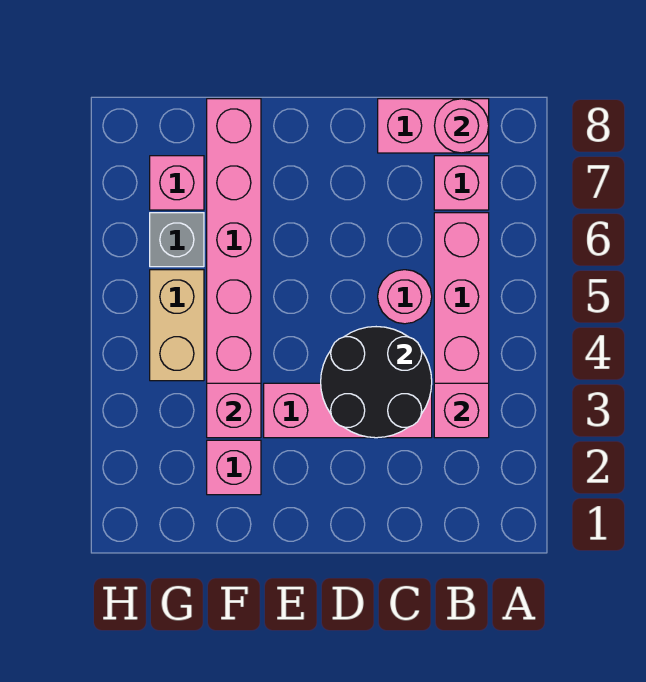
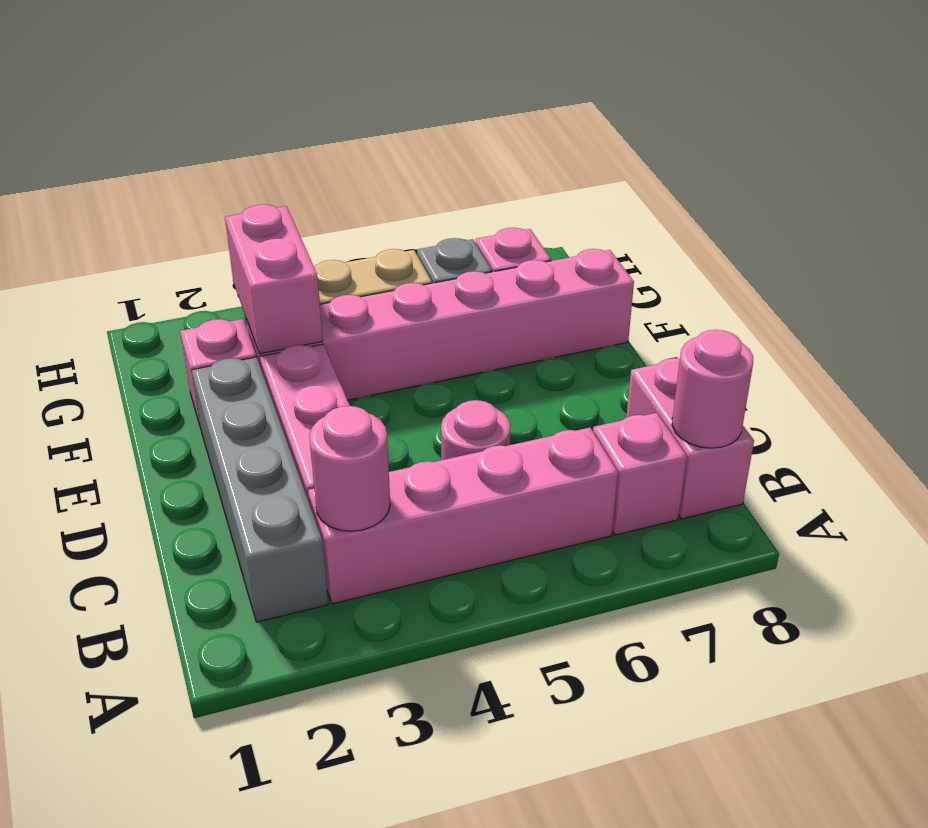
none -> grey 1x4 brick [192,357,328,622]
pink 1x1 brick [434,383,489,438] -> pink 1x1 round brick [309,406,390,531]
black 2x2 round brick [321,327,432,438] -> none
pink 1x1 brick [207,383,261,438] -> pink 1x2 brick [225,204,323,354]

